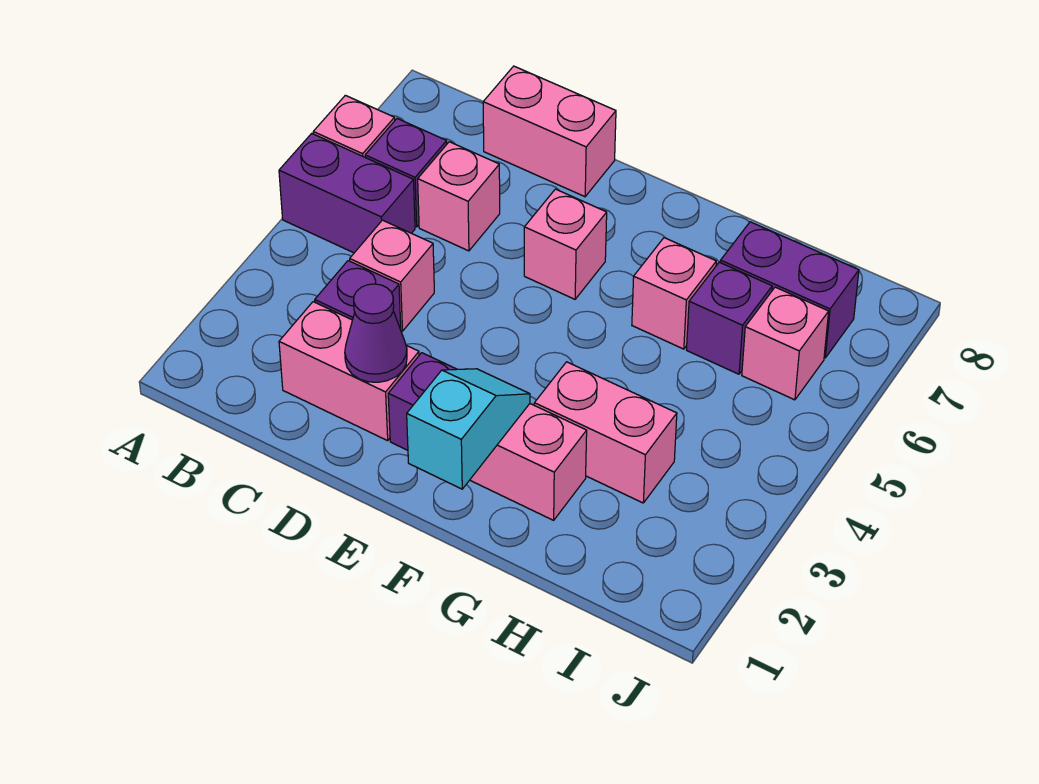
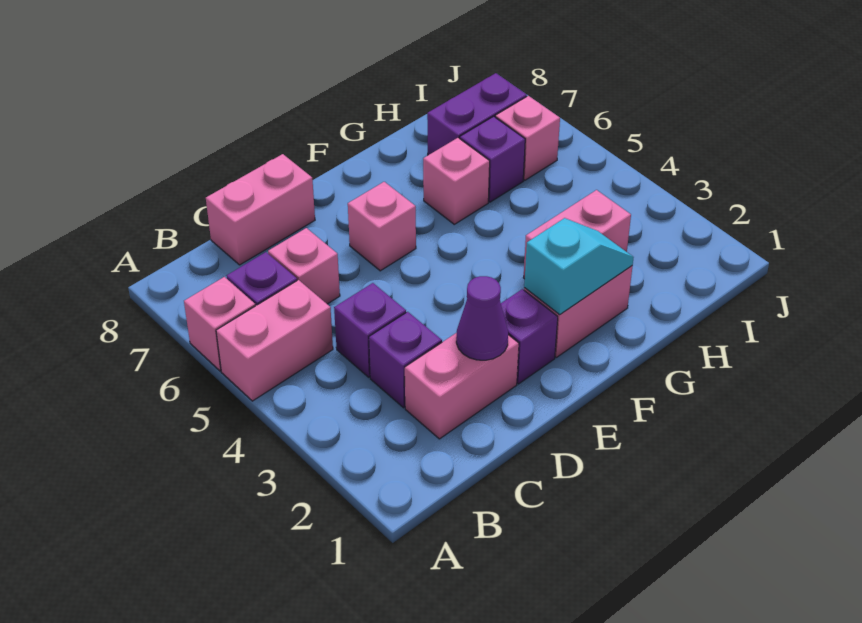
purple 1x2 brick [279,133,415,253] -> pink 1x2 brick [216,280,333,401]
pink 1x1 brick [350,220,434,331] -> purple 1x1 brick [334,283,406,377]
cyan 1x2 slope [407,369,530,489] -> cyan 1x2 slope turned to [524,218,634,314]

